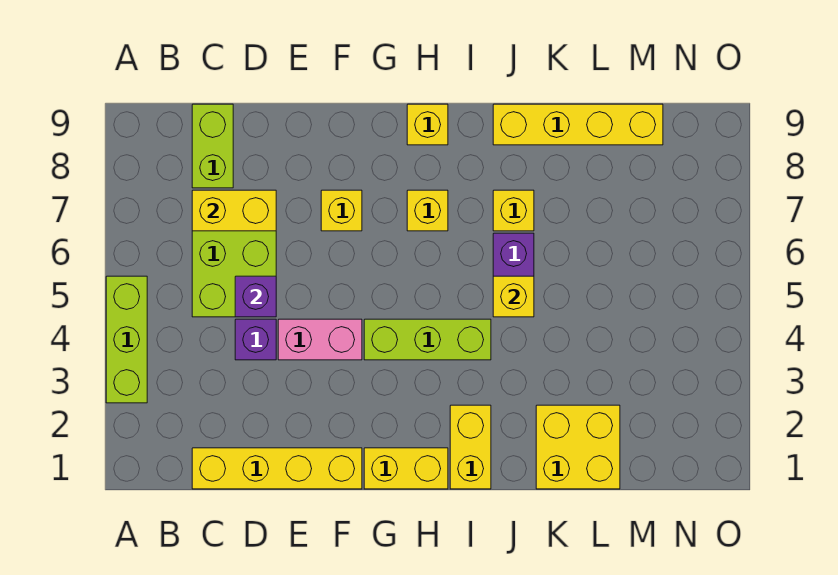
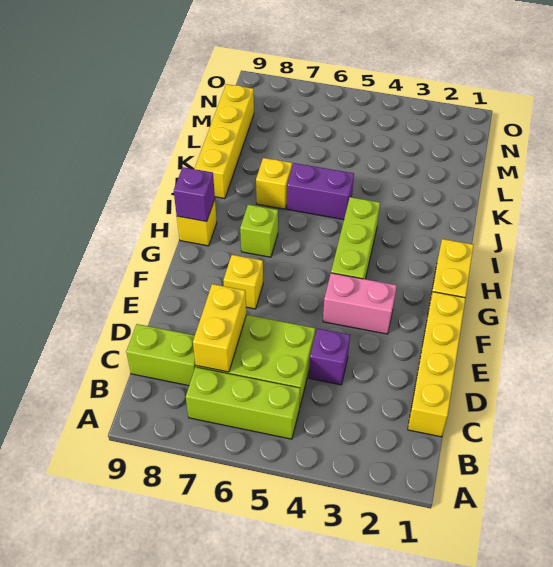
lime 1x3 brick [106,276,147,403] -> lime 1x3 brick moved to [186,367,300,439]
purple 1x1 brick [235,276,276,317] -> purple 1x1 brick moved to [174,167,215,222]
pink 1x2 brick [278,319,362,360] -> pink 1x2 brick turned to [323,273,397,334]
yellow 1x1 brick [407,190,448,231] -> lime 1x1 brick [240,205,278,257]
yellow 1x2 brick [450,405,491,489] -> none
yellow 1x1 brick [493,276,534,317] -> none
yellow 2x2 brick [536,405,620,489] -> none

